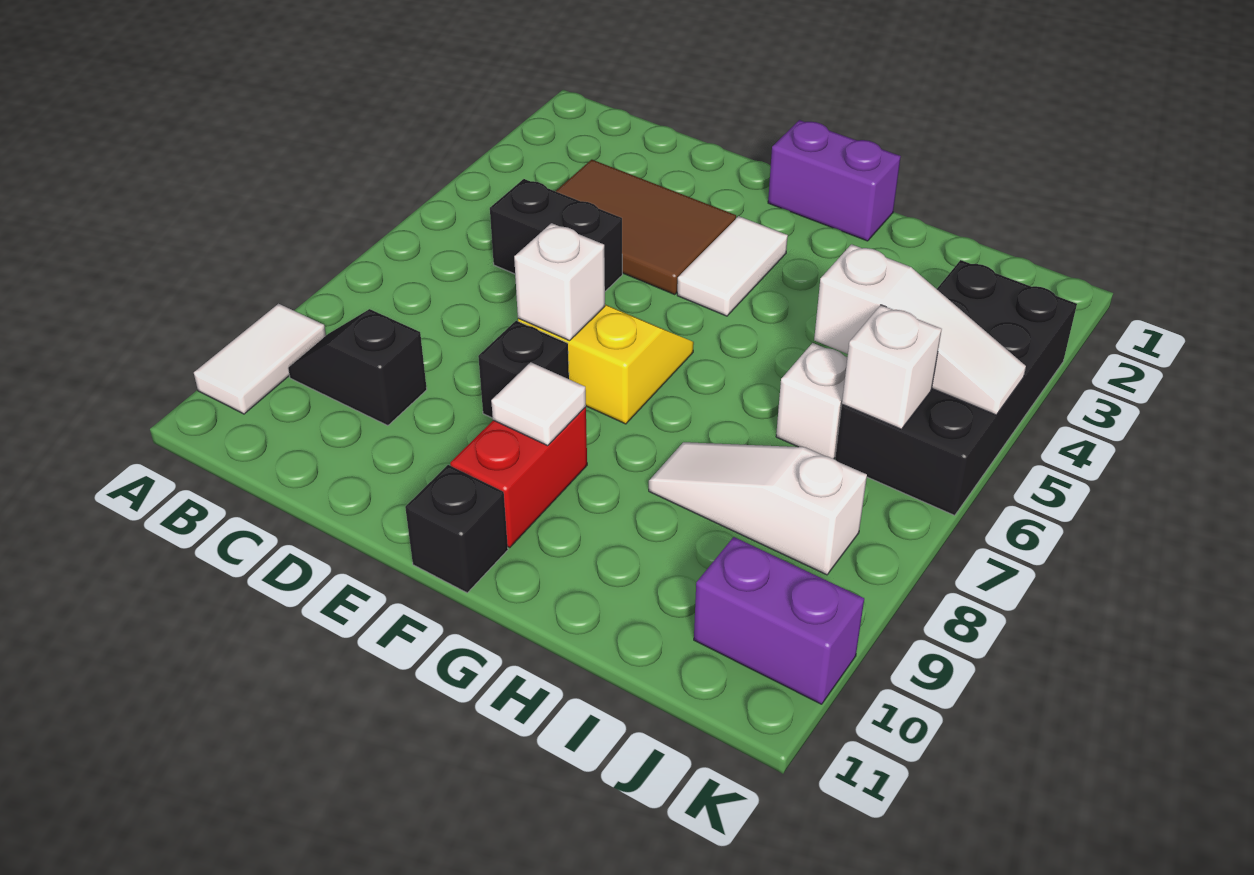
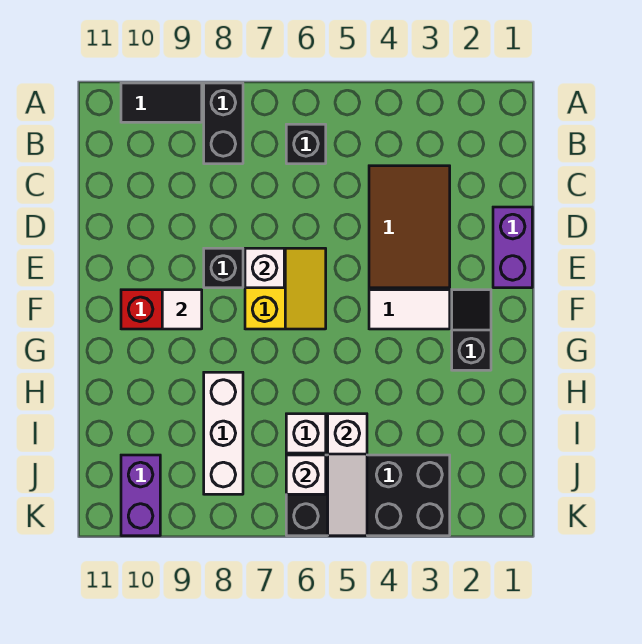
white 1x2 tile [194,304,326,414] -> black 1x2 tile [121,83,202,122]
black 1x2 slope [288,309,427,426] -> black 1x2 slope moved to [452,290,491,370]
black 1x2 brick [490,179,622,291] -> black 1x2 brick moved to [204,83,243,164]
purple 1x2 brick [768,120,901,241] -> purple 1x2 brick moved to [493,207,532,288]
black 1x1 brick [405,465,508,593] -> black 1x1 brick moved to [286,124,326,164]
white 1x3 slope [649,442,867,575] -> white 1x3 brick [204,372,243,494]

